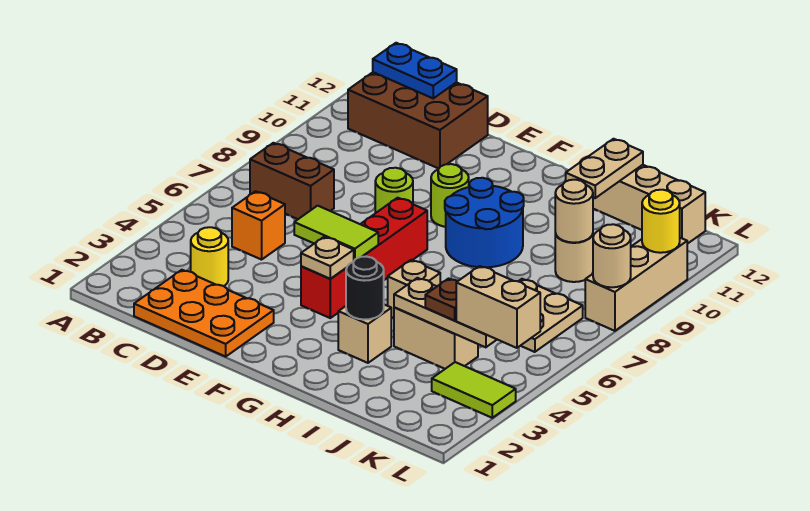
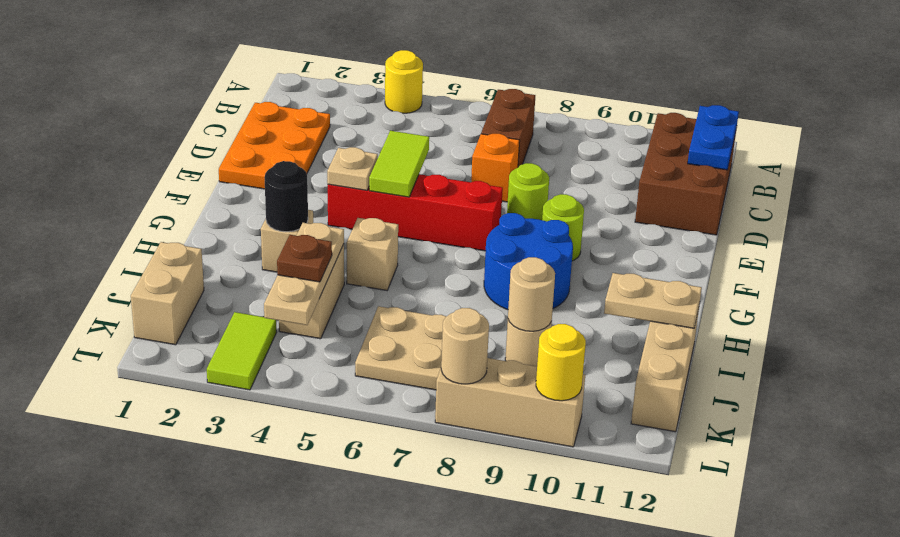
yellow 1x1 round brick [191,227,228,286] -> yellow 1x1 round brick moved to [385,50,423,113]
orange 1x1 brick [232,191,285,260] -> orange 1x1 brick moved to [471,134,520,202]
tan 1x2 brick [456,266,540,348] -> tan 1x2 brick moved to [131,242,204,345]

